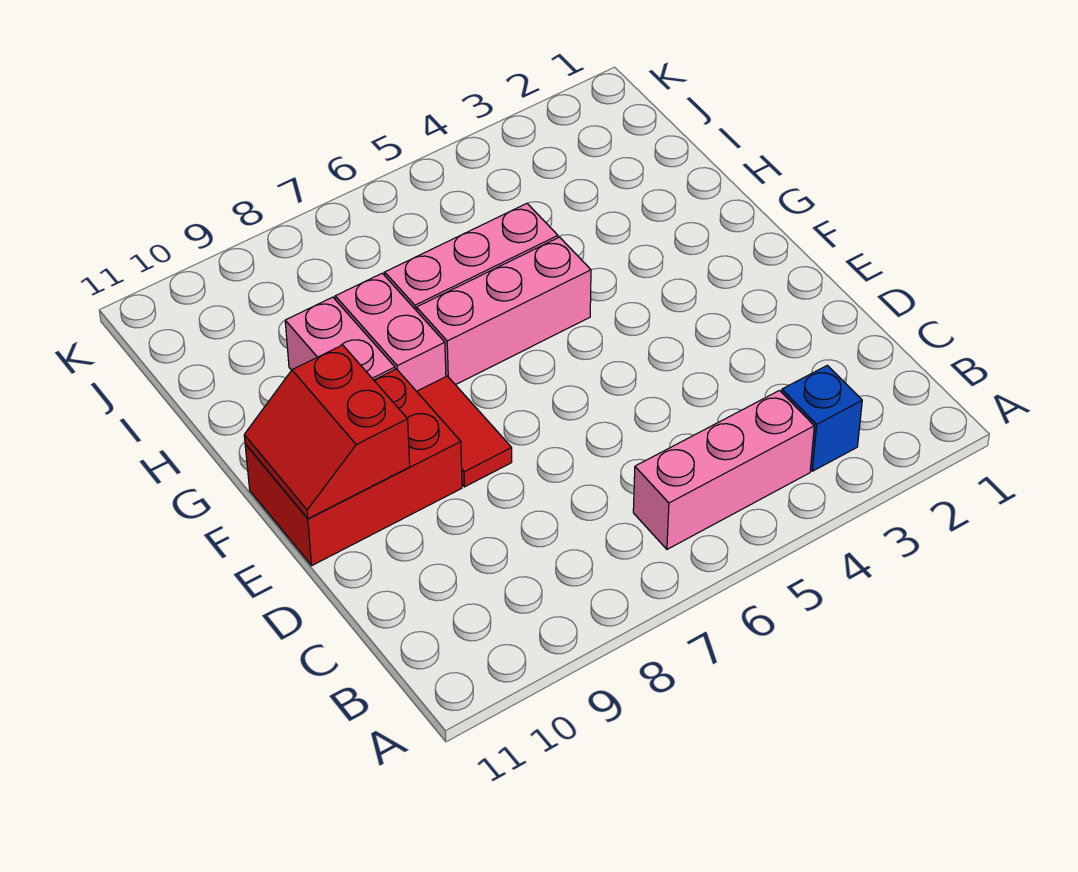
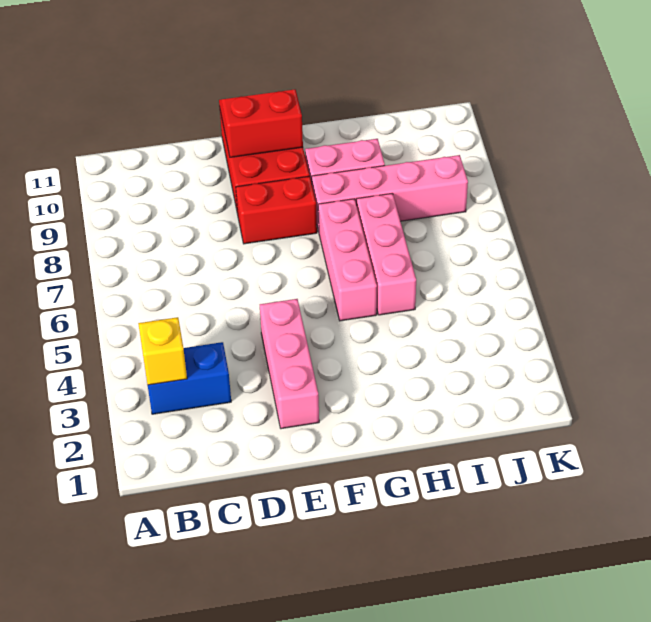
blue 1x1 brick [782,365,862,471] -> blue 1x2 brick [148,342,231,414]
none -> yellow 1x1 brick [138,317,187,385]
pink 1x3 brick [633,391,814,549] -> pink 1x3 brick moved to [260,299,319,429]
red 1x2 tile [417,376,512,487] -> red 1x2 brick [236,176,317,244]
pink 1x2 brick [335,273,446,391] -> pink 1x4 brick [312,155,468,231]

